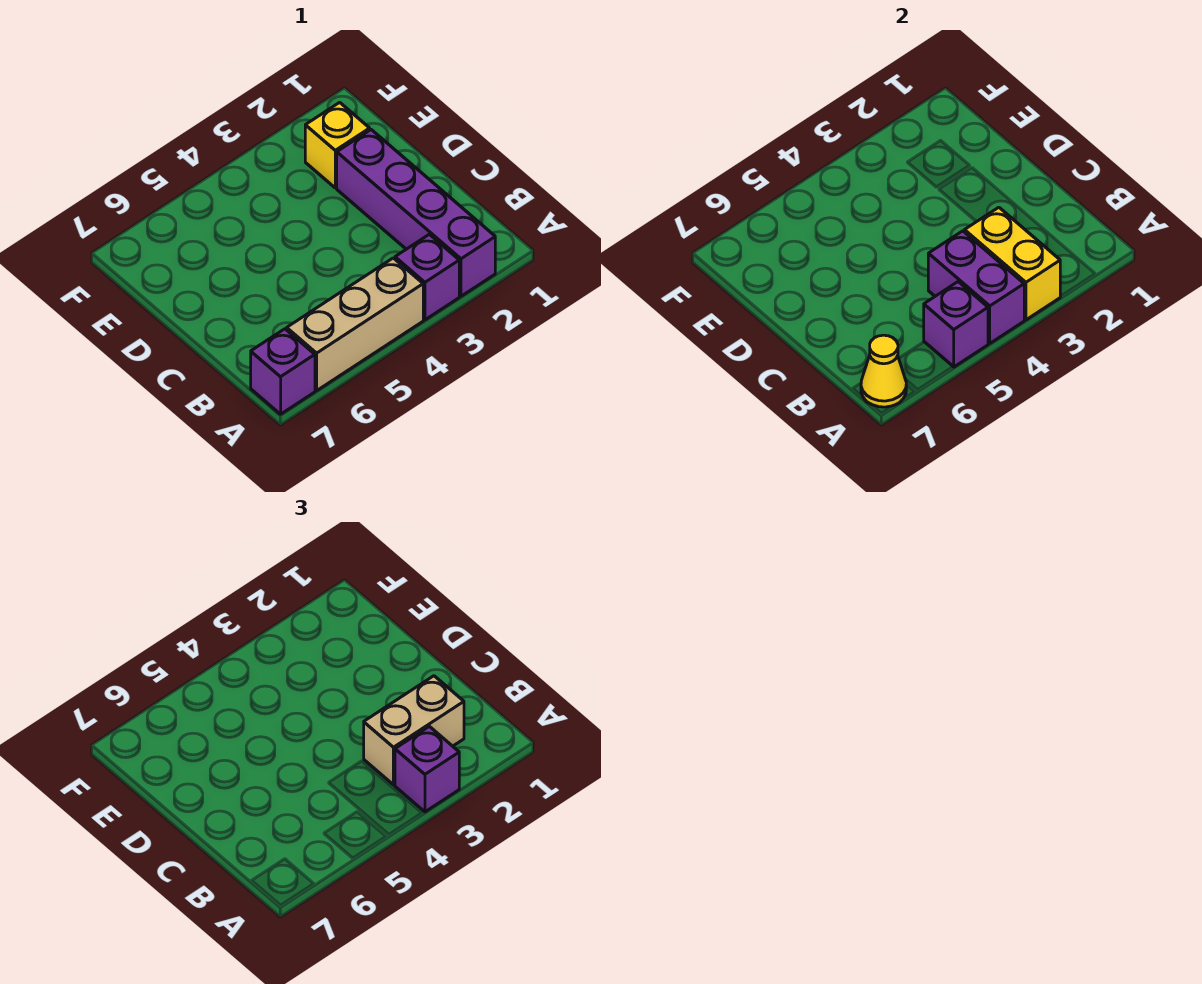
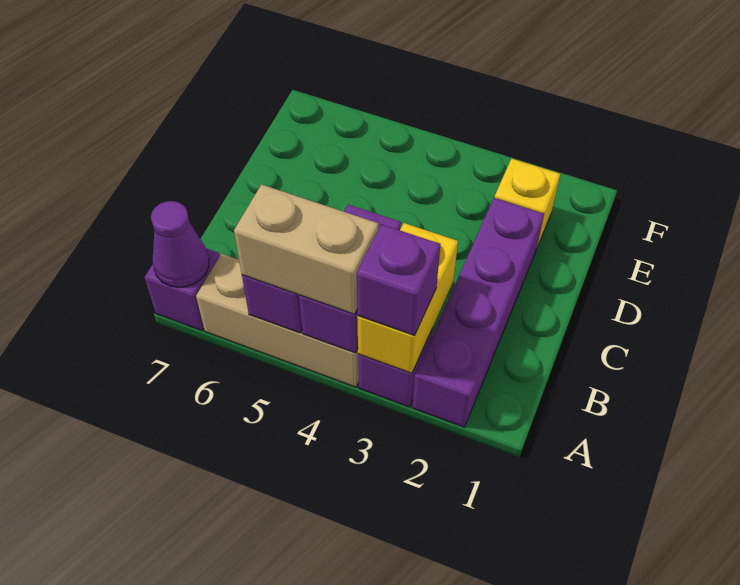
yellow 1x1 cone [861,335,906,407] -> purple 1x1 cone [151,201,209,287]
tan 1x2 brick [364,676,464,785] -> tan 1x2 brick moved to [234,184,378,314]

